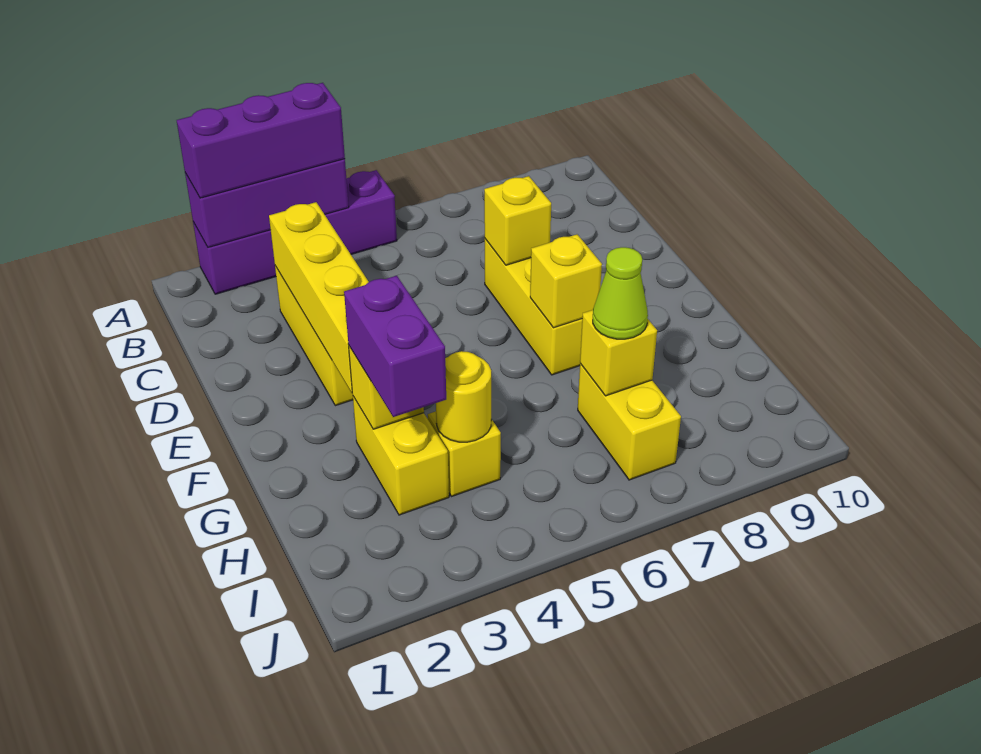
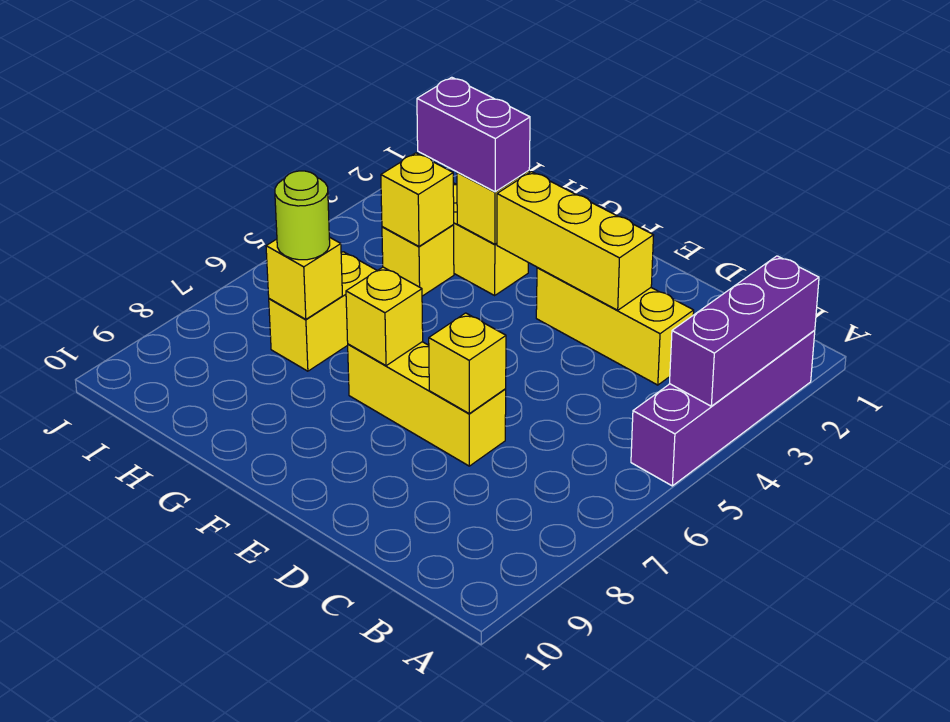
purple 1x3 brick [177,83,345,198] -> none
yellow 1x4 brick [269,202,369,393] -> yellow 1x3 brick [497,172,654,310]
yellow 1x1 round brick [436,351,491,442] -> yellow 1x1 brick [381,153,454,246]
yellow 1x2 brick [578,364,681,480] -> yellow 1x2 brick turned to [269,252,377,371]
lime 1x1 cone [593,247,648,339] -> lime 1x1 round brick [275,171,330,260]

